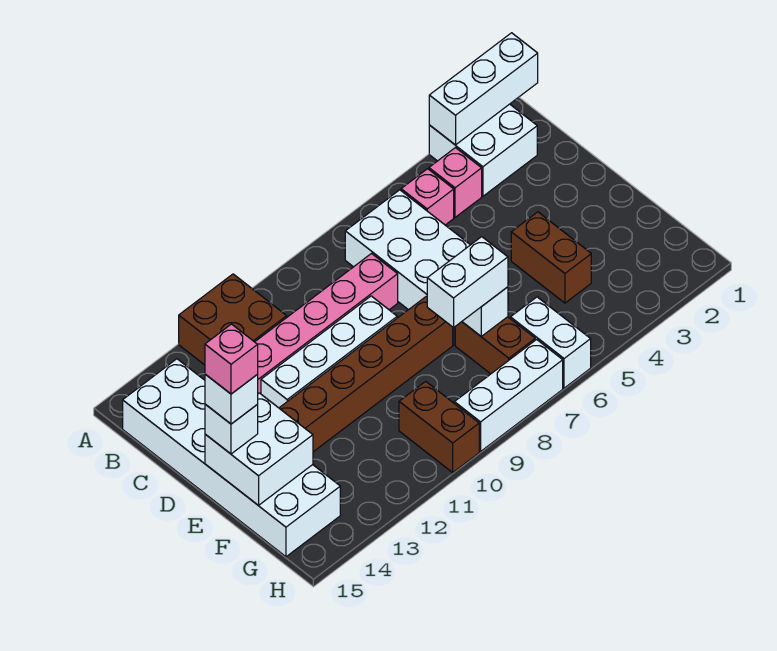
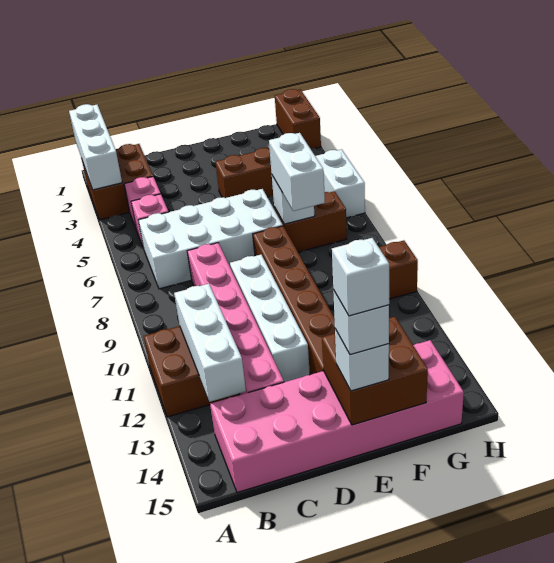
white 2x2 brick [429,104,537,196] -> brown 2x2 brick [82,144,153,220]
white 2x6 brick [123,359,340,557] -> pink 2x6 brick [210,340,464,493]
white 2x2 brick [205,393,313,505] -> brown 2x2 brick [322,317,428,425]
pink 1x1 brick [205,324,258,394] -> white 1x1 brick [332,238,389,316]
white 1x2 brick [511,297,591,388] -> white 1x2 brick turned to [315,150,365,218]
none -> brown 1x2 brick [275,89,321,149]
white 1x3 brick [454,339,563,451] -> white 1x3 brick moved to [174,284,246,402]

